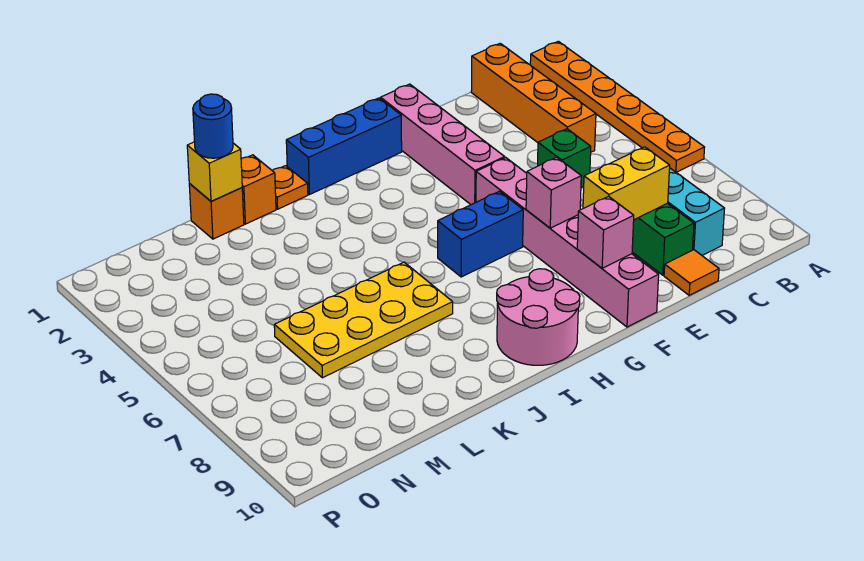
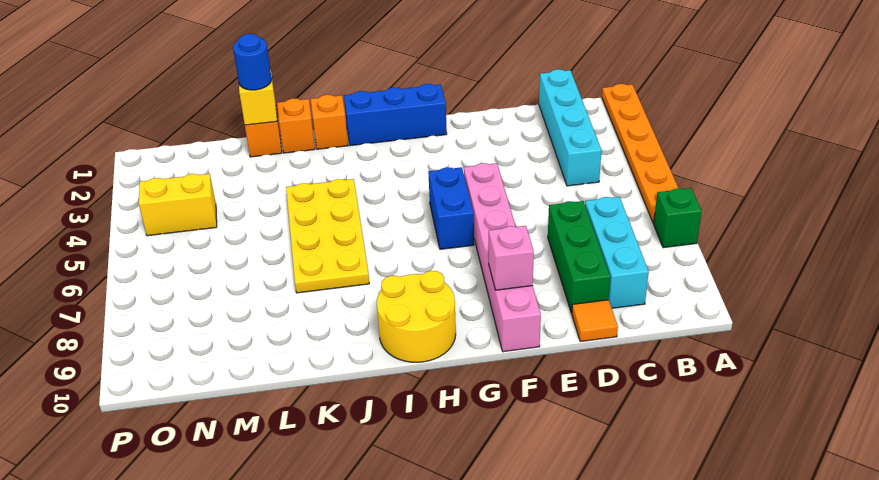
orange 1x4 brick [471,43,596,152] -> cyan 1x4 brick [539,69,602,186]
green 1x1 brick [538,129,591,187] -> green 1x1 brick moved to [654,188,702,248]
yellow 1x2 brick [583,147,670,220] -> yellow 1x2 brick moved to [139,174,217,236]
pink 1x4 brick [380,84,505,205] -> none
pink 1x1 brick [526,157,581,228] -> none
blue 1x2 brick [438,191,523,277] -> blue 1x2 brick turned to [428,167,474,249]
pink 2x2 round brick [497,269,580,365] -> yellow 2x2 round brick [377,271,456,362]
orange 1x1 plate [272,166,308,209] -> orange 1x1 brick [311,95,348,149]
yellow 2x4 plate [274,262,453,378] -> yellow 2x4 plate turned to [286,179,369,293]

